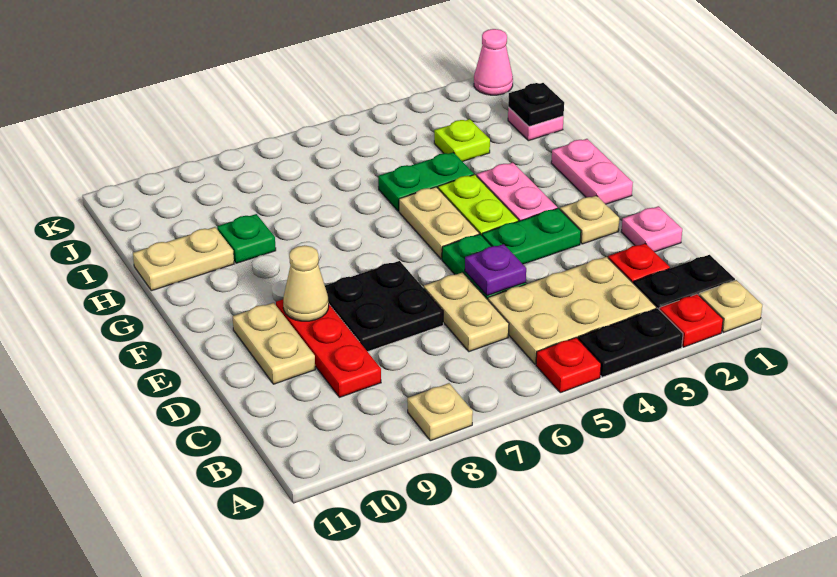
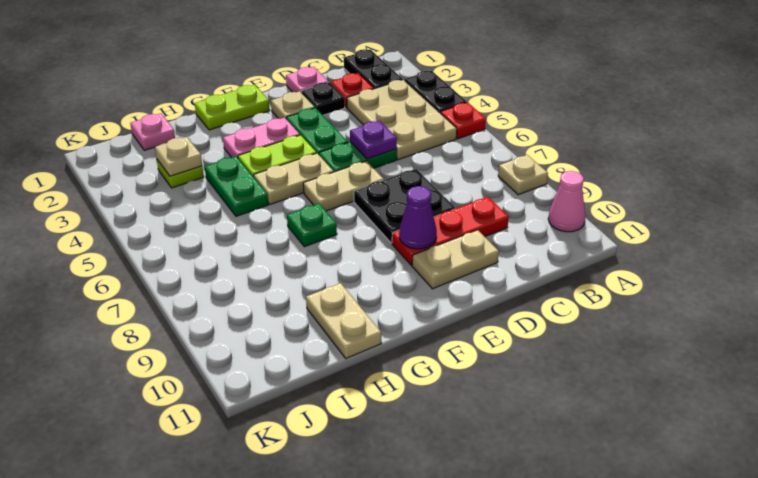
tan 1x1 plate [699,280,762,333] -> tan 1x1 plate moved to [155,137,202,176]
red 1x1 plate [659,294,723,347] -> none
tan 1x2 plate [424,272,509,352] -> tan 1x2 plate moved to [303,161,384,211]
tan 1x1 cone [283,245,329,321] -> purple 1x1 cone [399,186,437,249]
pink 1x2 plate [551,139,633,204] -> lime 1x2 plate [195,85,270,130]
green 1x1 plate [217,214,276,263] -> green 1x1 plate moved to [287,204,337,247]
black 1x1 plate [508,83,564,127] -> black 1x1 plate moved to [301,82,345,115]
pink 1x1 cone [474,29,513,95] -> pink 1x1 cone moved to [548,171,585,232]

